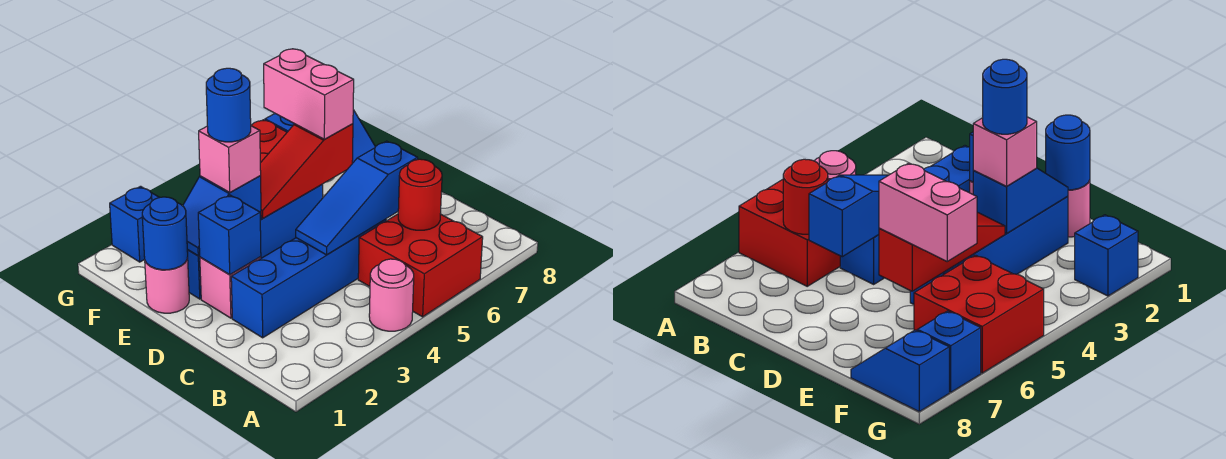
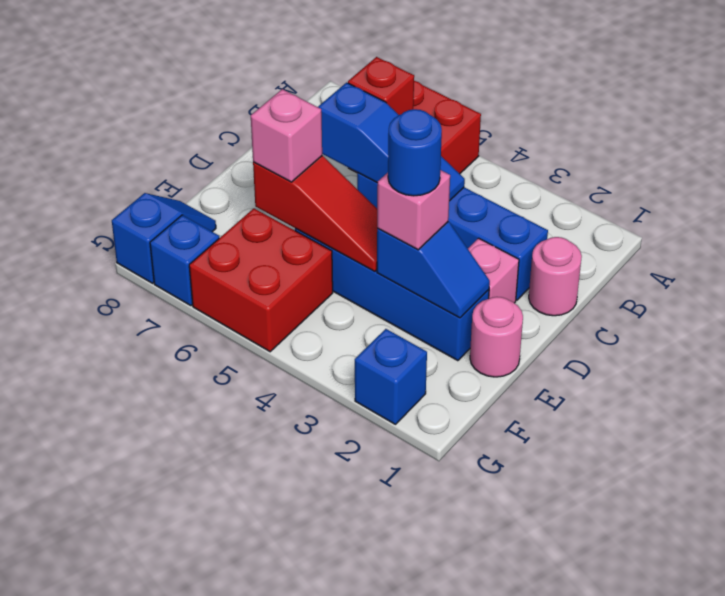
pink 1x1 round brick [369,259,414,331] -> pink 1x1 round brick moved to [529,237,582,316]
red 1x1 round brick [398,159,442,230] -> red 1x1 brick [348,57,414,115]
blue 1x1 brick [198,195,261,274] -> none
blue 1x1 round brick [142,197,188,270] -> none
pink 1x2 brick [264,49,354,139] -> pink 1x1 brick [251,89,322,182]

